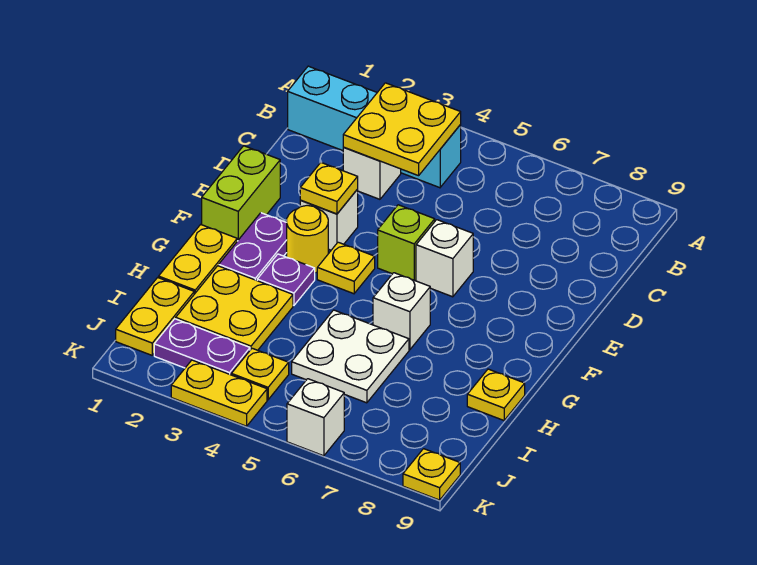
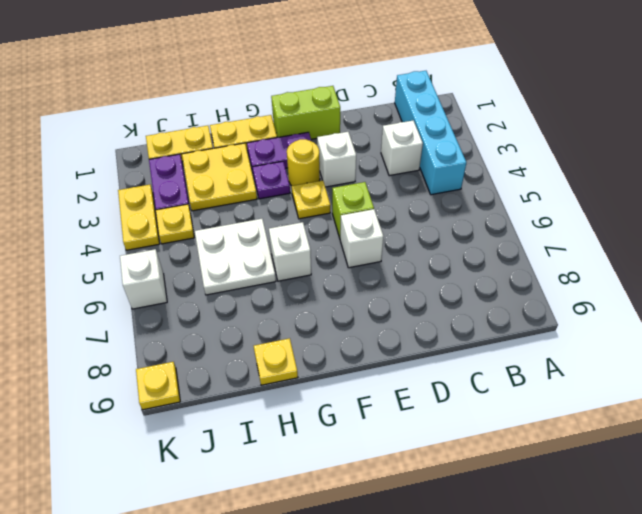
yellow 2x2 plate [343,83,461,176] -> none
yellow 1x1 plate [300,162,358,214] -> none

